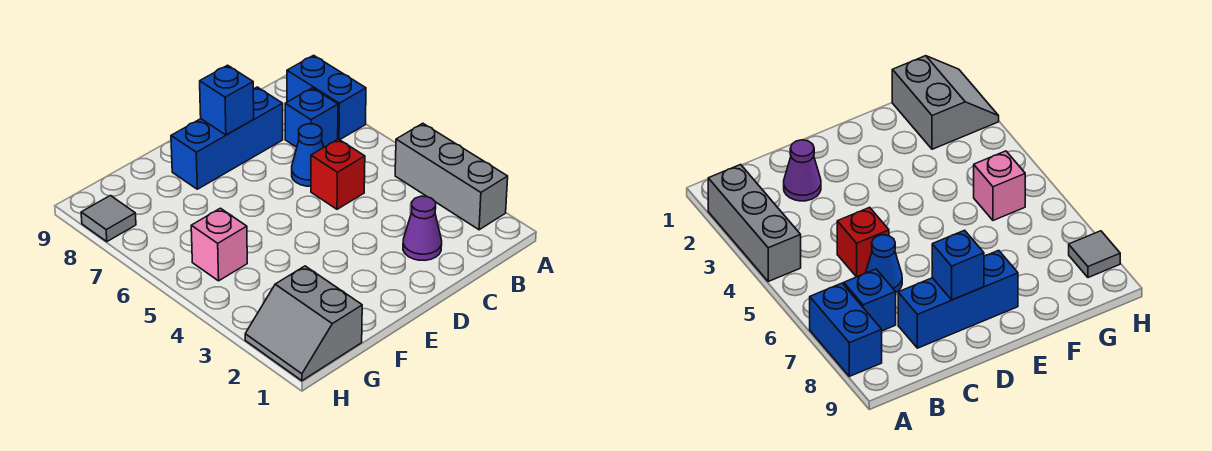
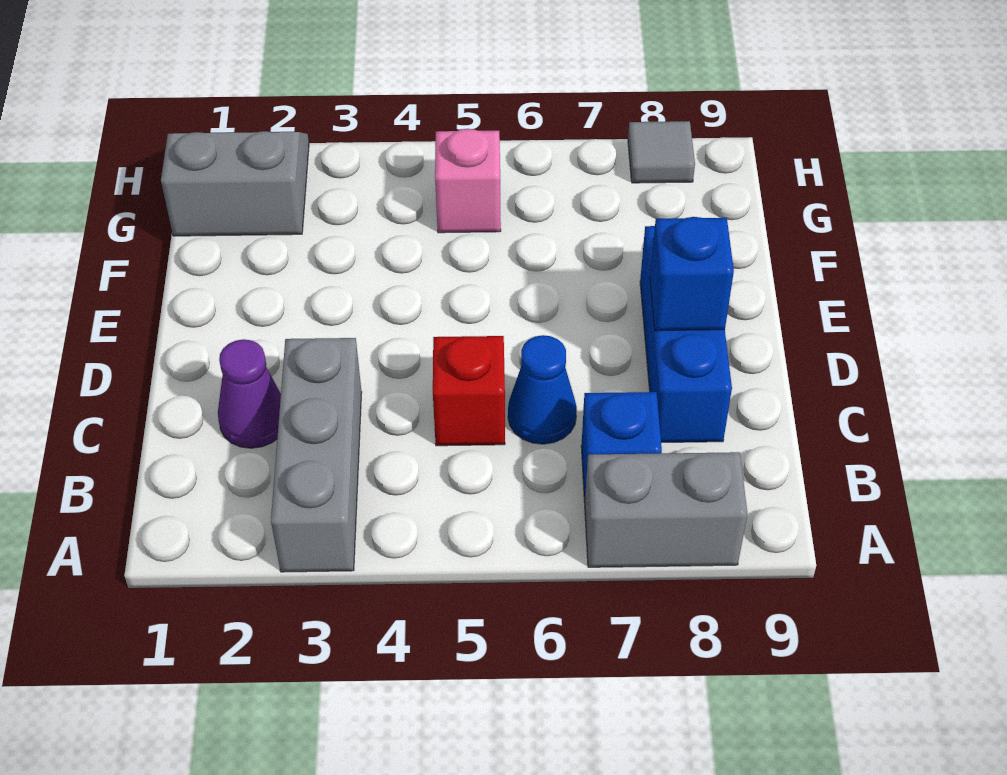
grey 1x3 brick [395,123,508,230] -> grey 1x3 brick turned to [271,338,362,572]
blue 1x2 brick [287,55,366,140] -> grey 1x2 brick [585,452,748,567]

